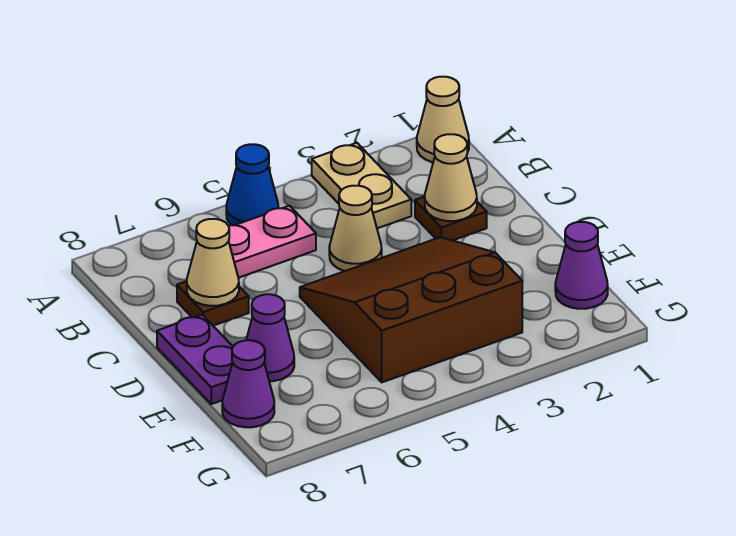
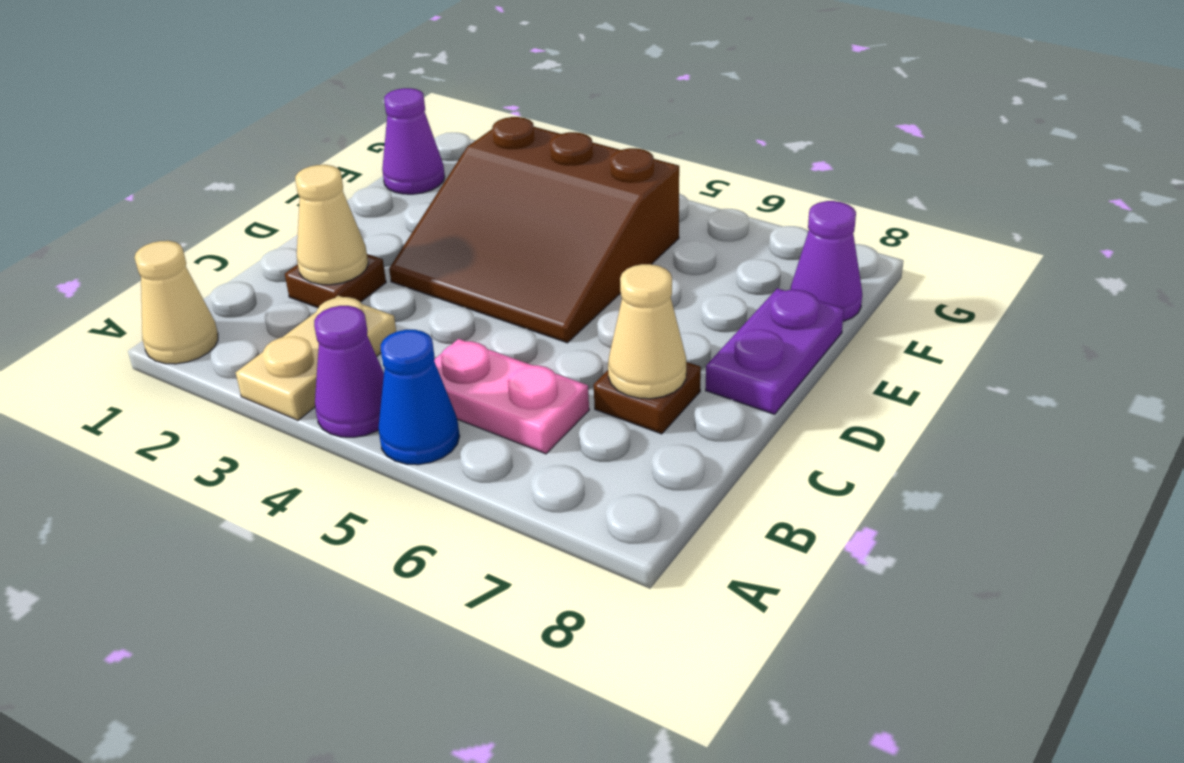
tan 1x1 cone [329,186,382,271] -> none
purple 1x1 cone [246,294,294,381] -> purple 1x1 cone moved to [314,306,384,437]

